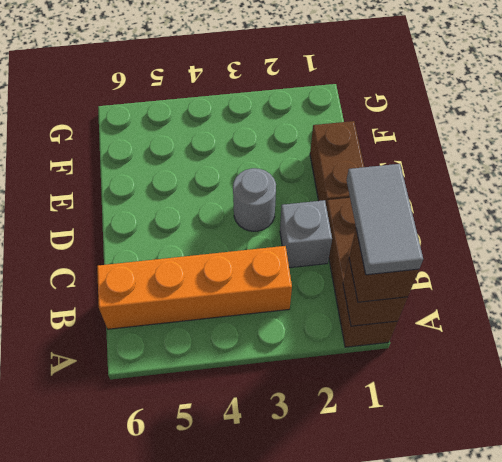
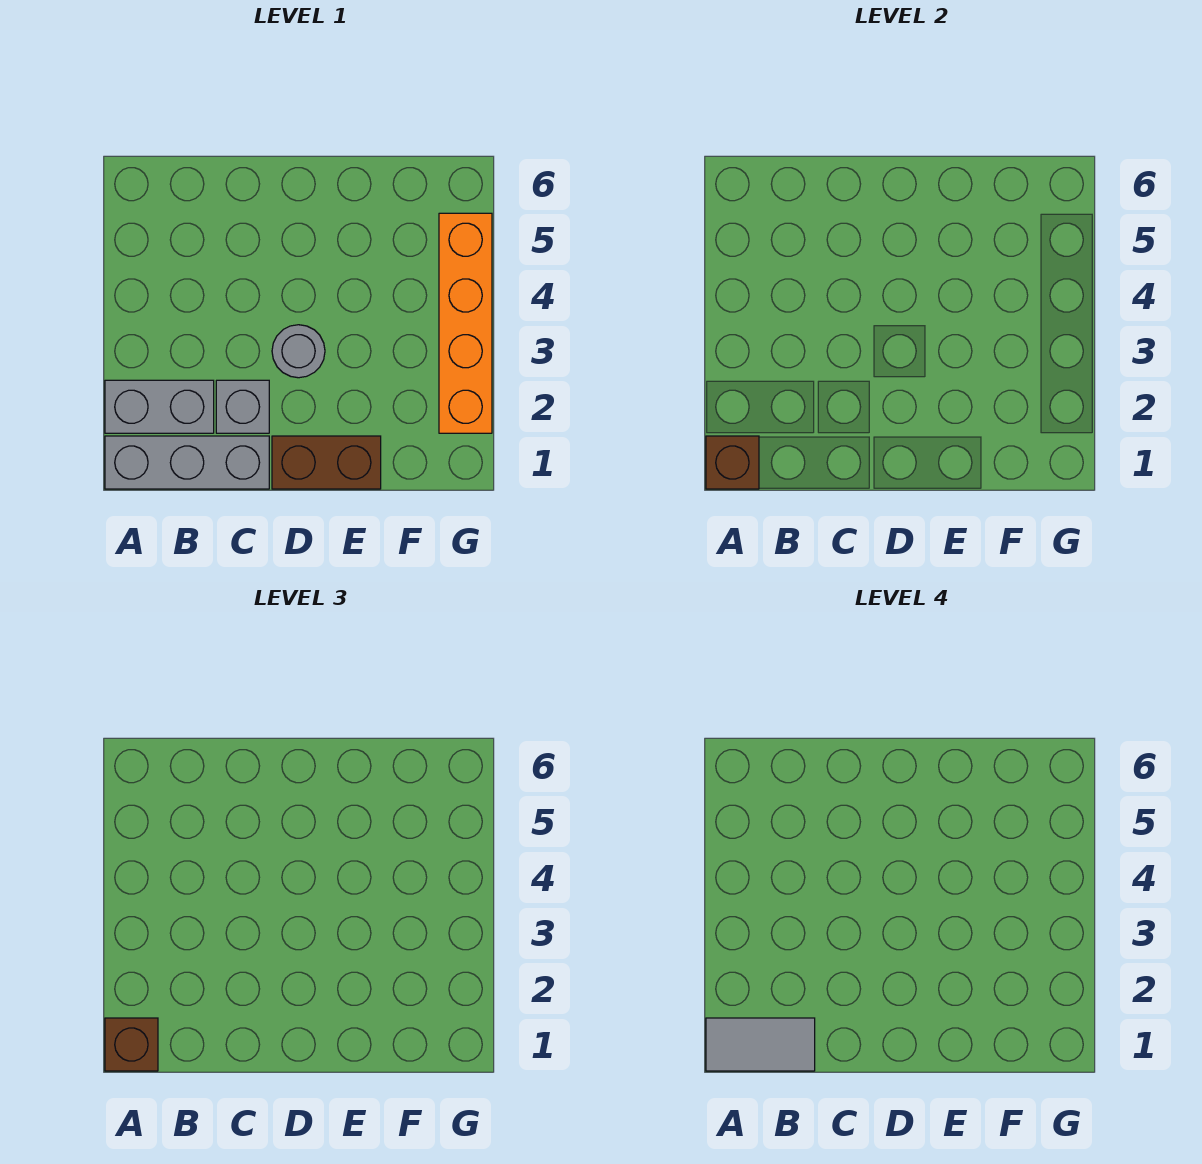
brown 1x3 brick [326,198,398,347] -> grey 1x3 brick [105,436,269,489]
none -> grey 1x2 brick [105,380,214,433]
orange 1x4 brick [97,246,292,329] -> orange 1x4 brick moved to [439,213,492,433]

